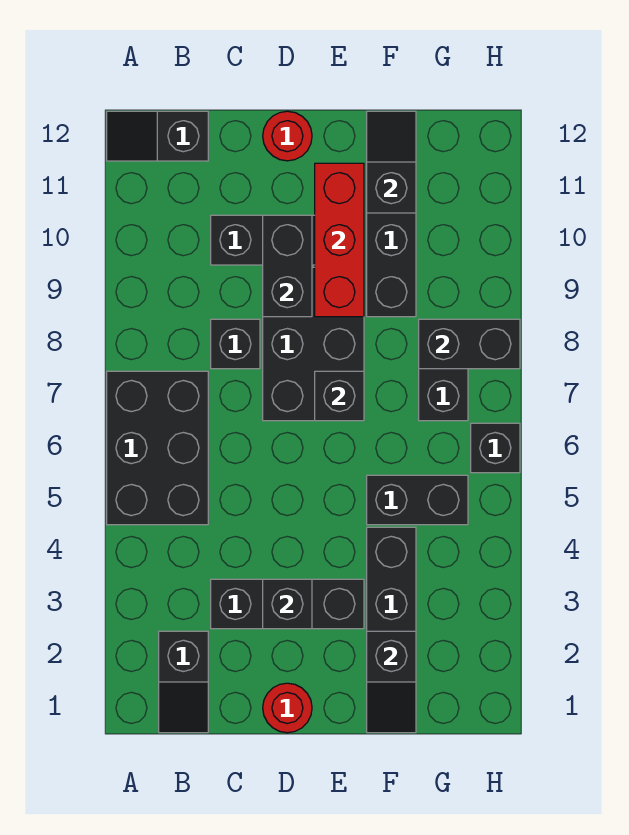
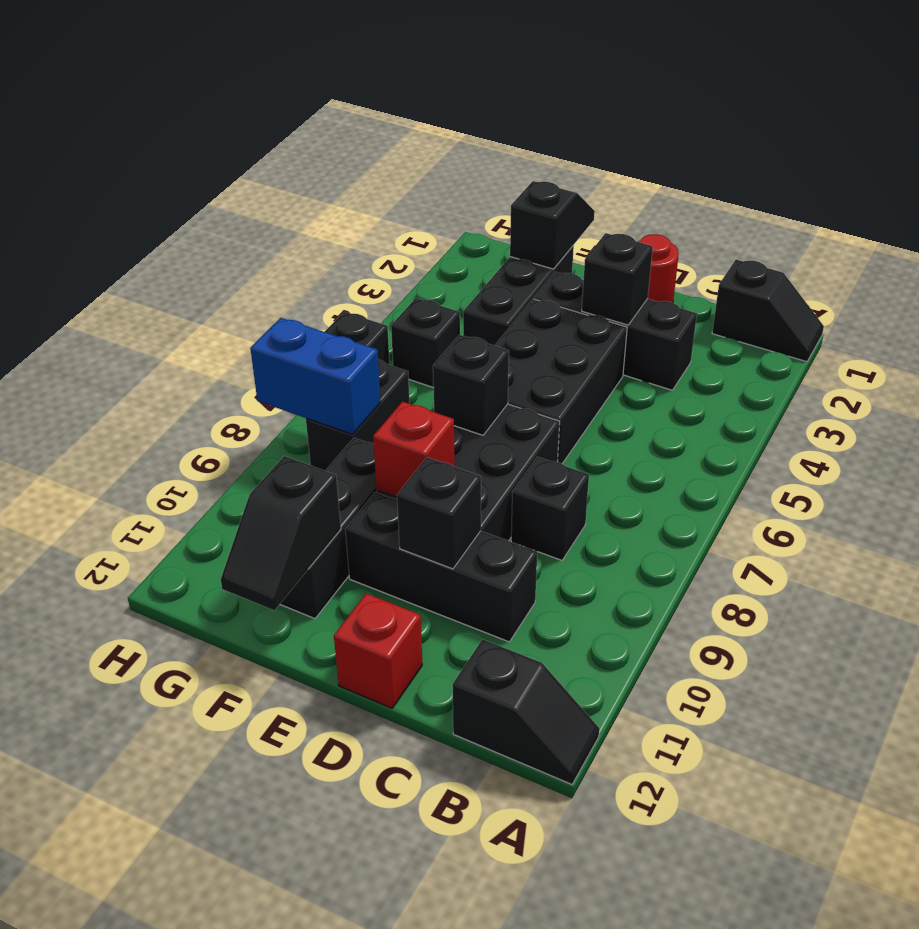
black 2x3 brick [107,371,208,525] -> black 2x3 brick moved to [495,299,627,464]
black 1x2 slope [159,631,208,733] -> black 1x2 slope turned to [712,260,824,362]
black 1x2 brick [263,215,312,317] -> black 1x1 brick [397,457,481,569]
red 1x1 round brick [263,111,312,161] -> red 1x1 brick [334,593,422,708]
red 1x3 brick [315,163,364,317] -> red 1x1 brick [373,402,455,497]
black 1x2 brick [367,475,468,525] -> black 1x1 brick [391,298,460,388]
black 1x2 brick [419,319,520,369] -> blue 1x2 brick [250,318,380,434]

